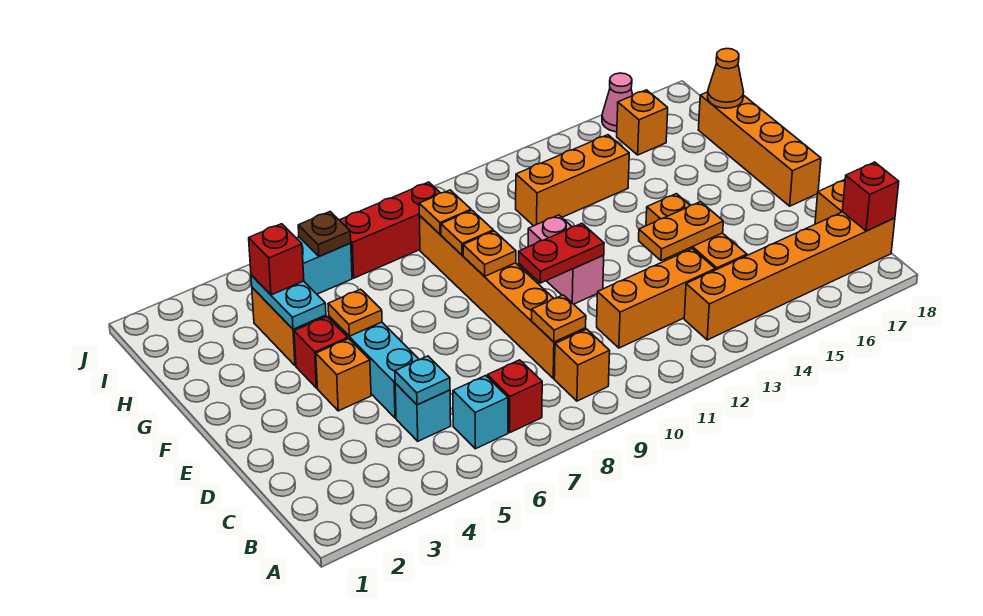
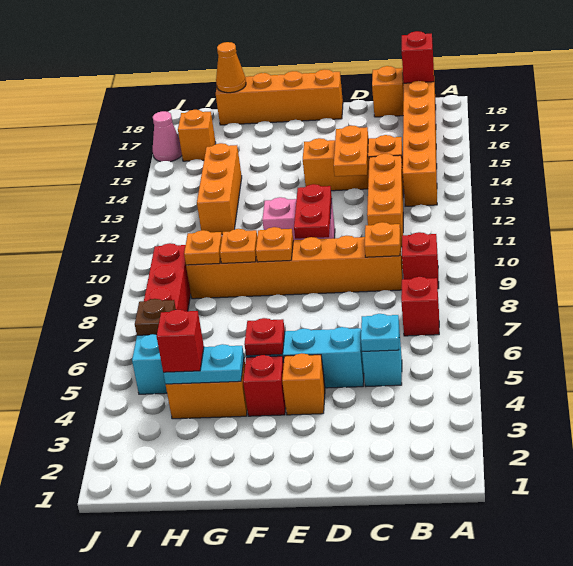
cyan 1x1 brick [453,376,508,449] -> none
orange 1x1 brick [554,329,610,401] -> red 1x1 brick [402,232,439,288]
orange 1x1 plate [328,289,382,336] -> red 1x1 plate [244,318,285,356]

